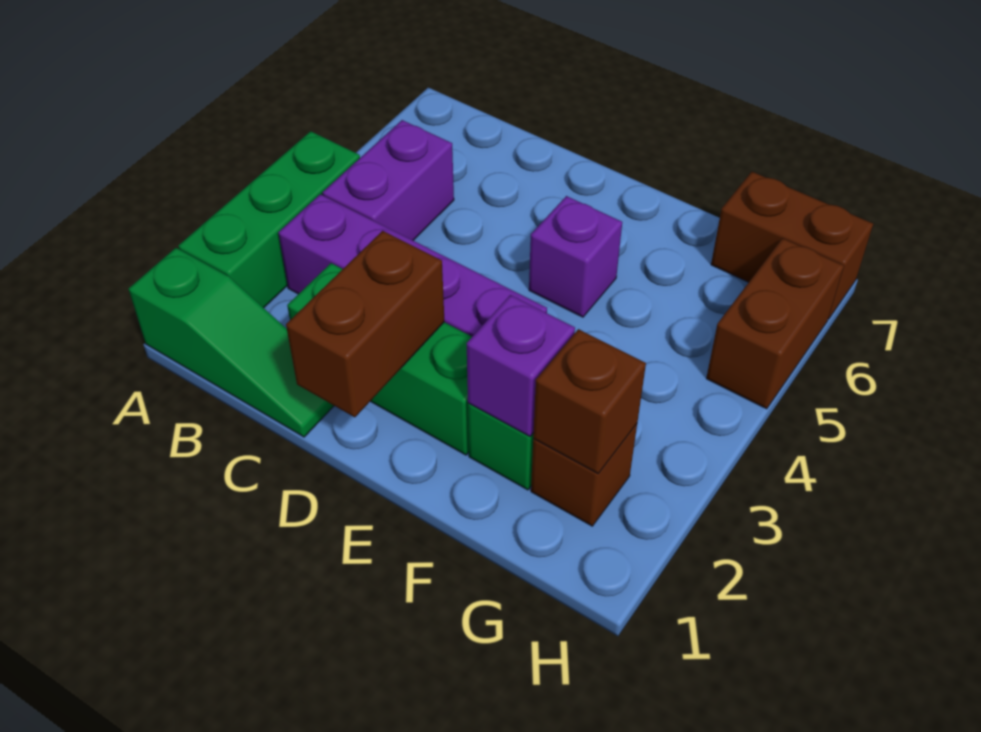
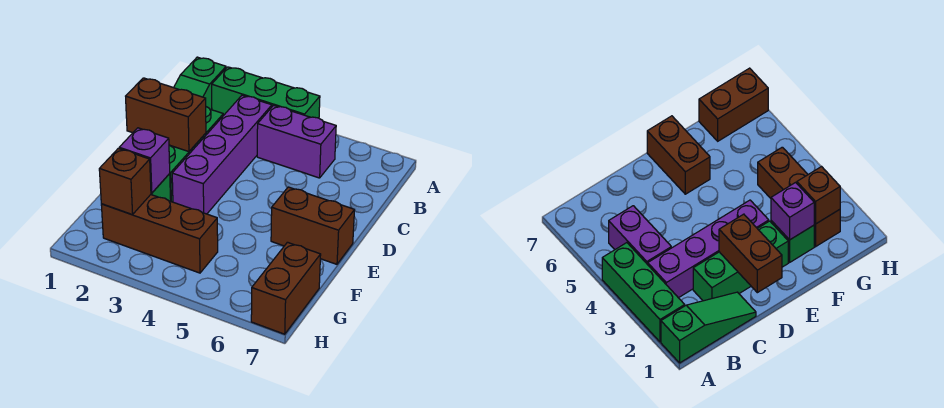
purple 1x1 brick [529,196,622,317] -> none
brown 1x1 brick [531,424,637,526] -> brown 1x3 brick [101,195,218,273]
brown 1x2 brick [706,238,844,409] -> brown 1x2 brick moved to [271,187,354,264]

